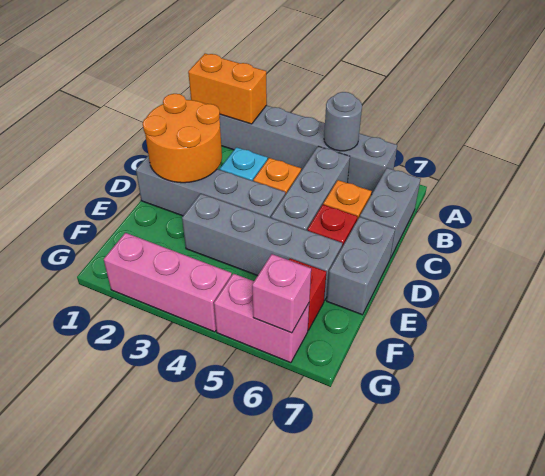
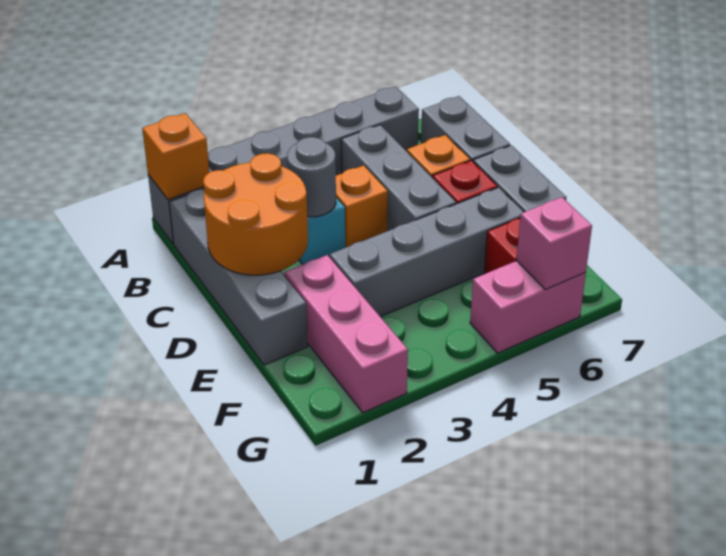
orange 1x2 brick [188,54,267,124] -> orange 1x1 brick [142,113,209,200]
grey 1x1 round brick [324,92,362,151] -> grey 1x1 round brick moved to [287,137,336,217]
grey 1x4 brick [136,155,285,218] -> grey 1x4 brick turned to [169,189,308,365]
pink 1x3 brick [104,233,232,332] -> pink 1x3 brick turned to [284,255,408,413]

